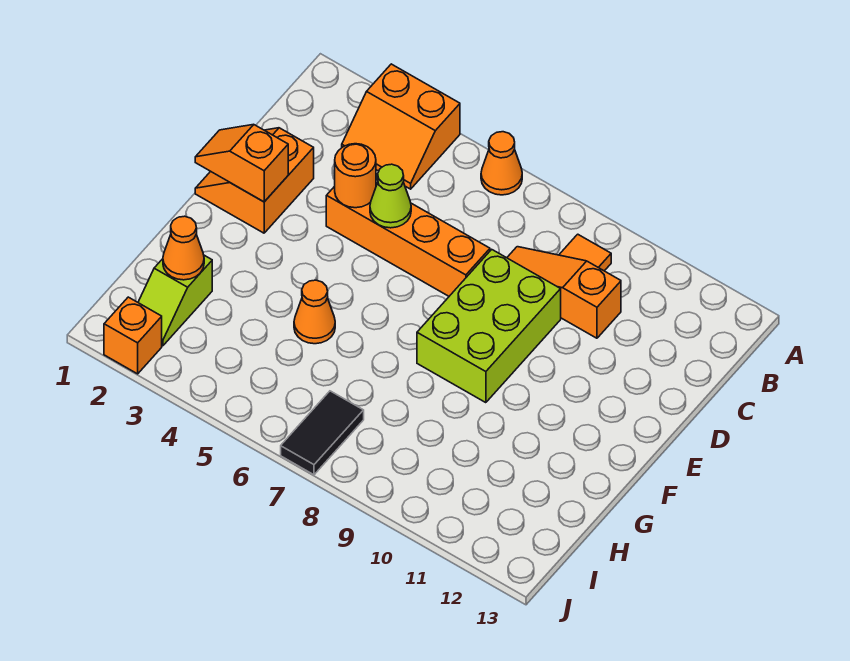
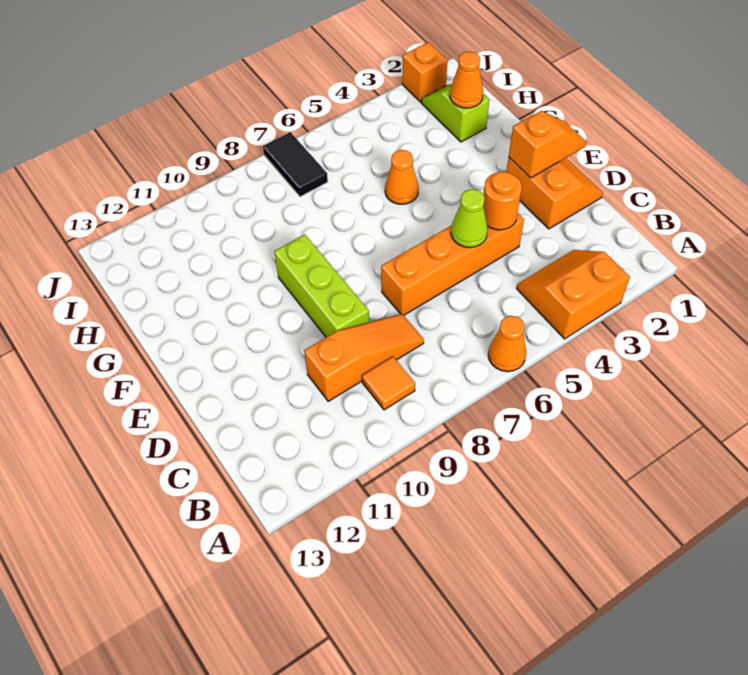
lime 2x3 brick [417,250,561,403] -> lime 1x3 brick [274,234,369,337]

